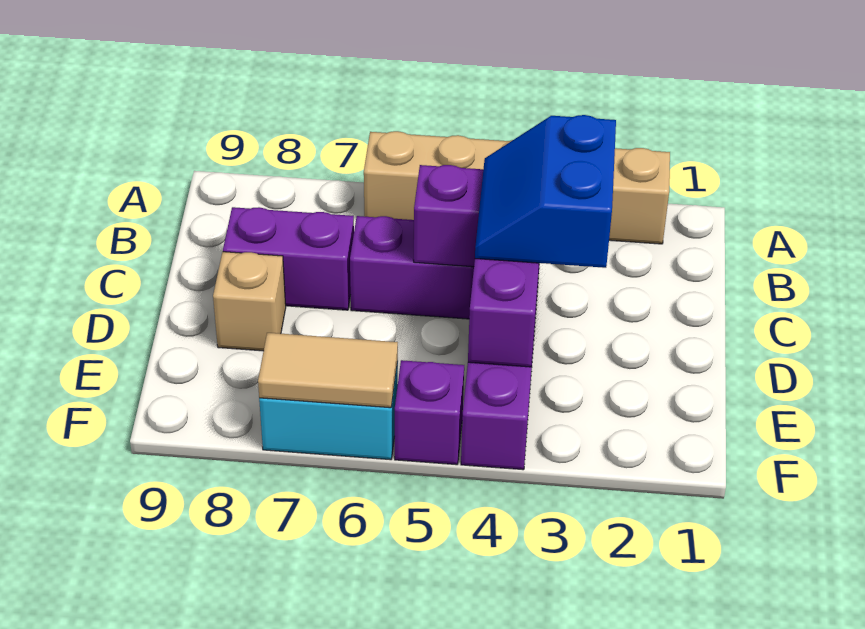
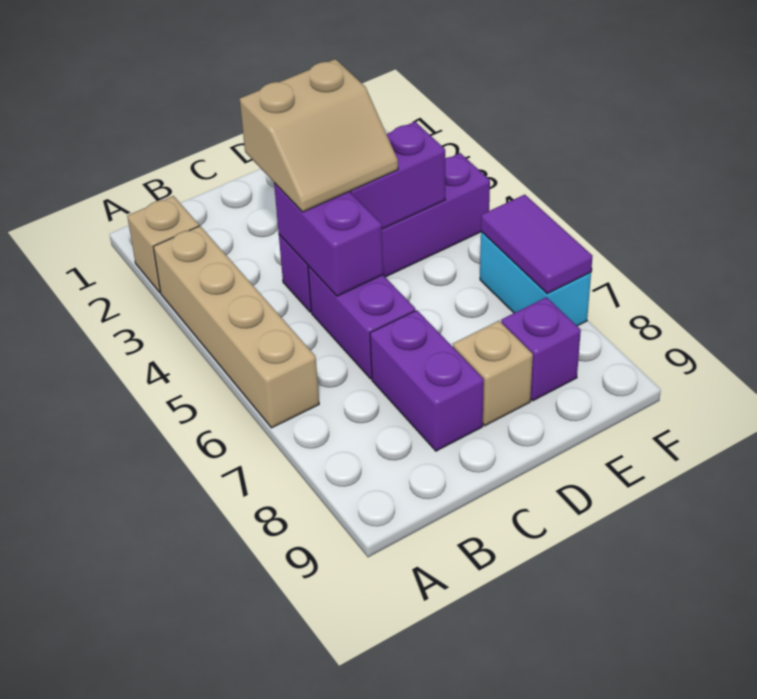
blue 2x2 slope [475,115,616,268] -> tan 2x2 slope [240,59,398,212]
purple 1x1 brick [395,360,464,465] -> purple 1x1 brick moved to [501,297,581,401]
tan 1x2 tile [258,333,398,408] -> purple 1x2 tile [481,195,593,294]

